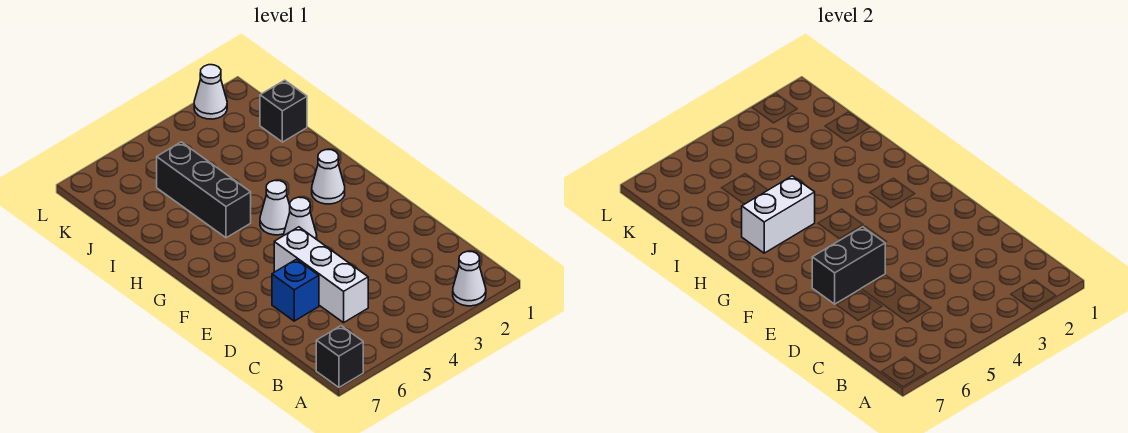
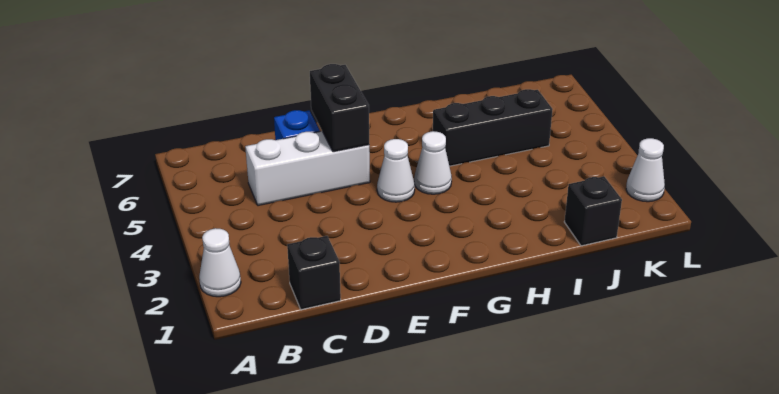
black 1x1 brick [316,326,363,387] -> black 1x1 brick moved to [287,236,341,310]
white 1x1 cone [312,150,345,204] -> none
white 1x2 brick [742,176,815,253] -> none

